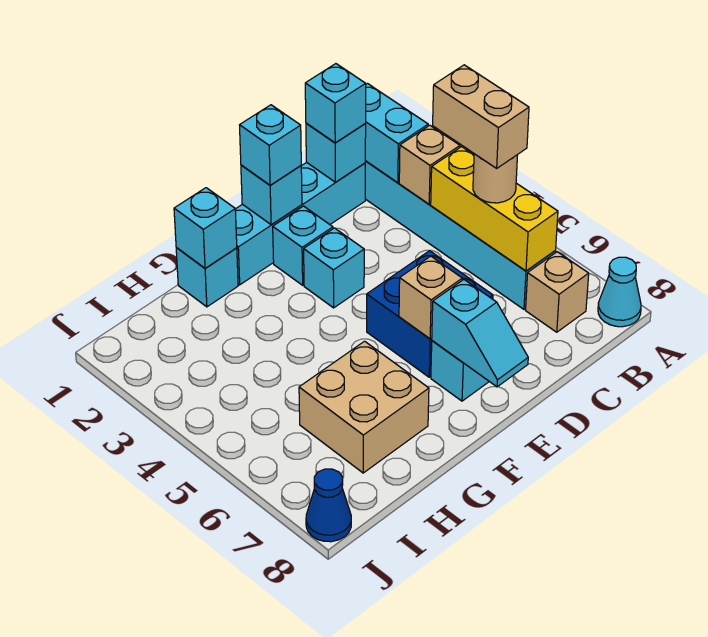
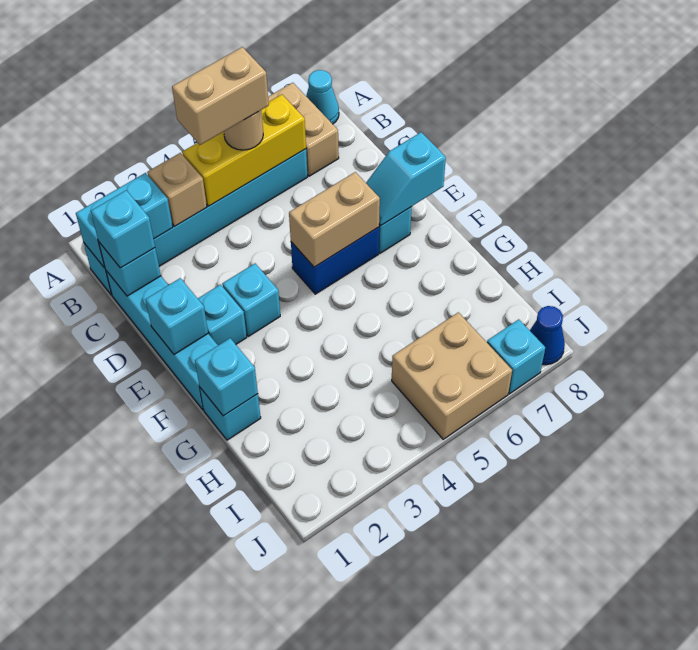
tan 1x1 brick [526,252,589,332] -> tan 1x2 brick [268,83,339,176]
blue 2x2 brick [367,251,493,377] -> blue 1x2 brick [291,227,379,294]
cyan 1x1 brick [240,105,301,185] -> cyan 1x1 brick moved to [487,319,545,394]
tan 1x1 brick [399,256,462,339] -> tan 1x2 brick [289,172,380,267]
cyan 1x2 slope [432,280,528,387] -> cyan 1x2 slope turned to [366,132,446,226]
tan 2x2 brick [299,341,429,473] -> tan 2x2 brick moved to [392,312,512,439]

